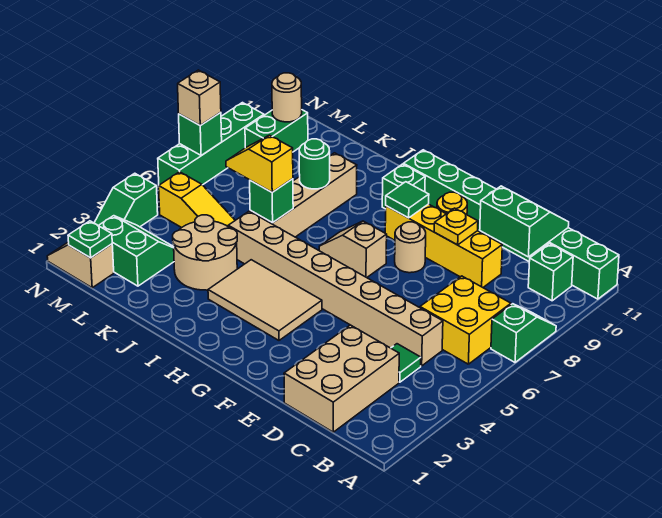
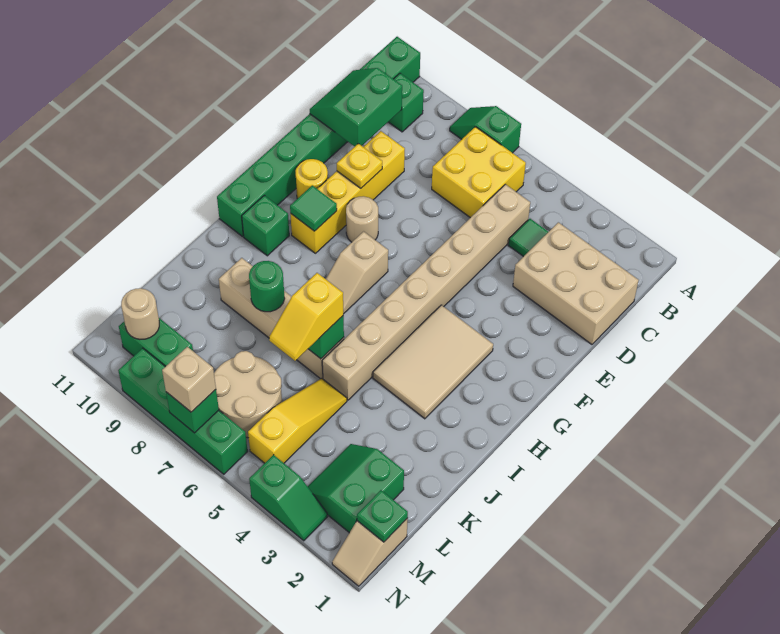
tan 2x2 round brick [173,215,237,290] -> tan 2x2 round brick moved to [214,351,282,438]

